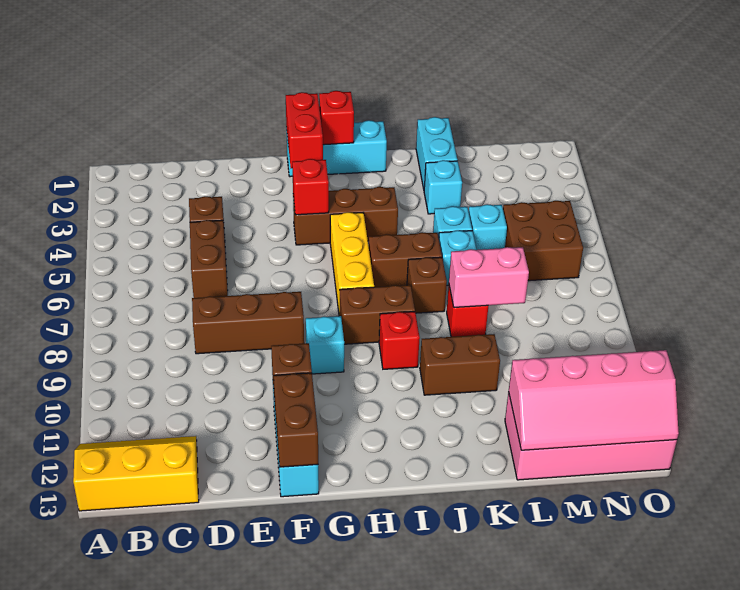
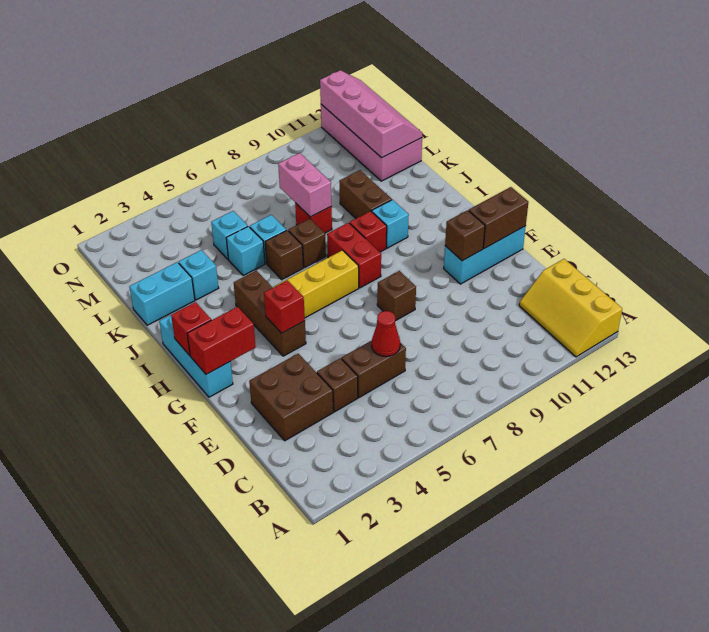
none -> red 1x1 cone [372,311,400,357]
brown 1x3 brick [192,292,304,354] -> brown 1x1 brick [377,271,416,321]
cyan 1x1 brick [306,316,344,374] -> cyan 1x1 brick moved to [372,200,409,248]
brown 1x2 brick [339,285,415,344] -> red 1x2 brick [327,223,381,288]
brown 1x2 brick [369,232,442,287] -> brown 1x1 brick [265,230,303,280]
brown 2x2 brick [503,201,583,281] -> brown 2x2 brick moved to [249,354,333,441]

